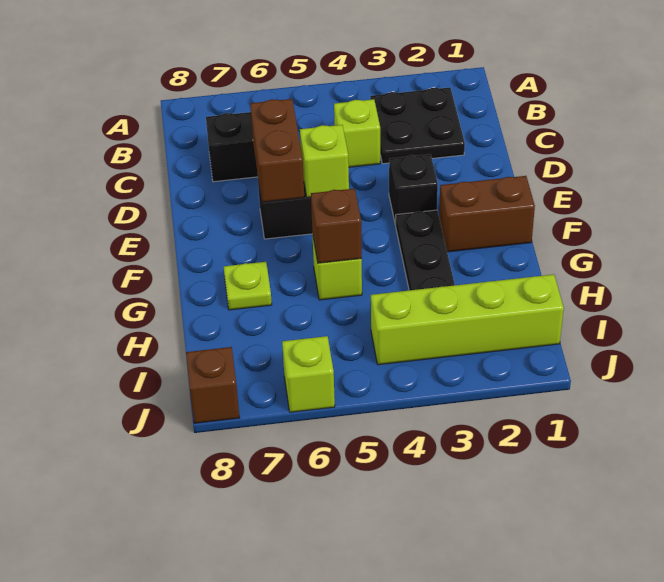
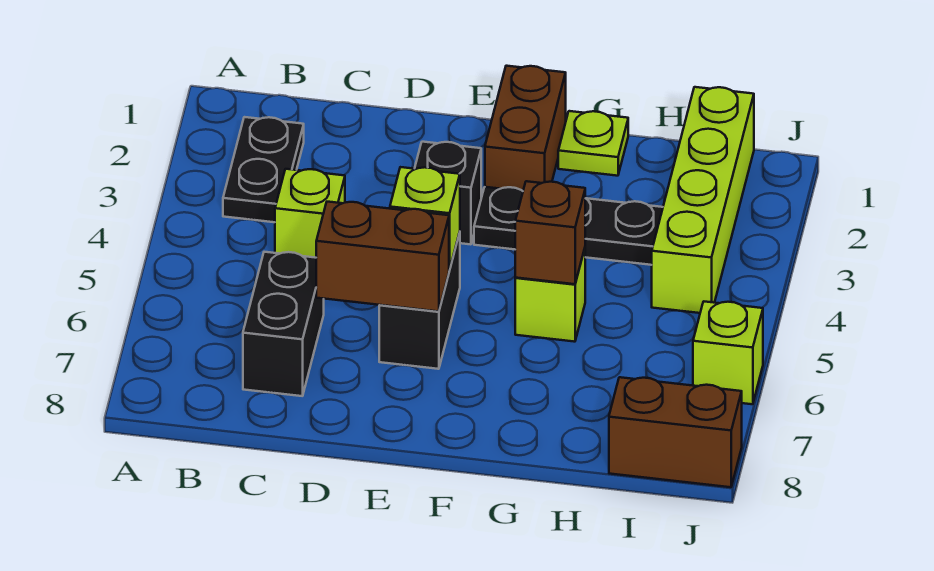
black 2x2 plate [370,88,465,164] -> black 1x2 plate [223,117,304,222]
lime 1x1 plate [224,262,272,310] -> lime 1x1 plate moved to [558,111,628,176]
brown 1x1 brick [186,347,240,423] -> brown 1x2 brick [609,377,742,487]

